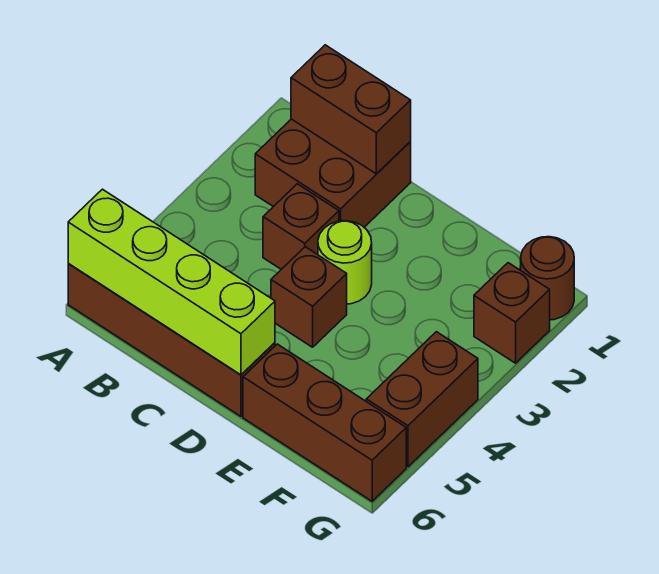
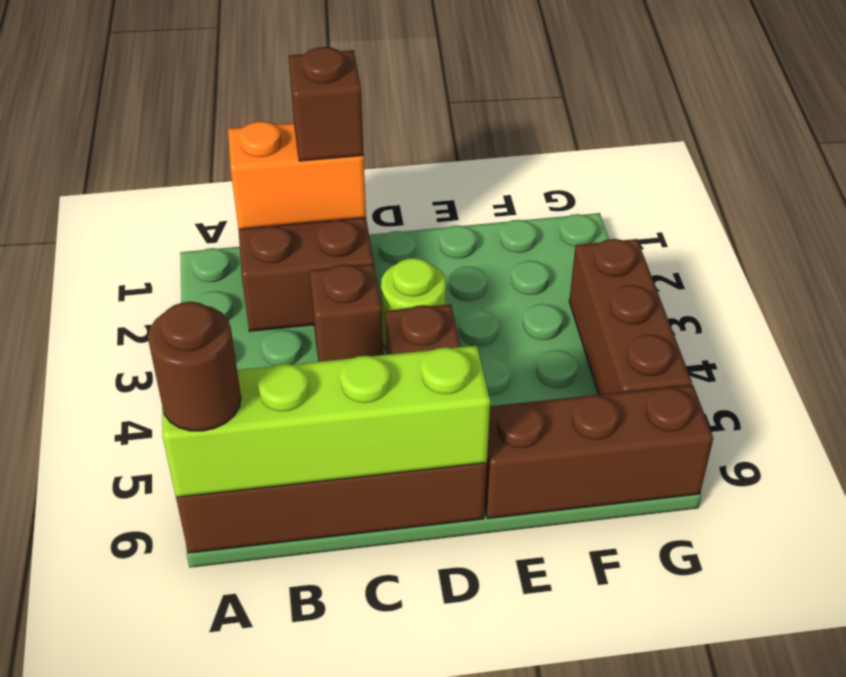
brown 1x2 brick [291,45,411,174] -> orange 1x2 brick [228,121,366,229]
brown 1x1 round brick [521,237,574,320] -> brown 1x1 round brick moved to [148,302,241,431]
brown 1x1 brick [474,263,550,363] -> brown 1x1 brick moved to [289,47,364,161]
brown 1x2 brick [366,332,478,467] -> brown 1x3 brick [569,239,692,395]

